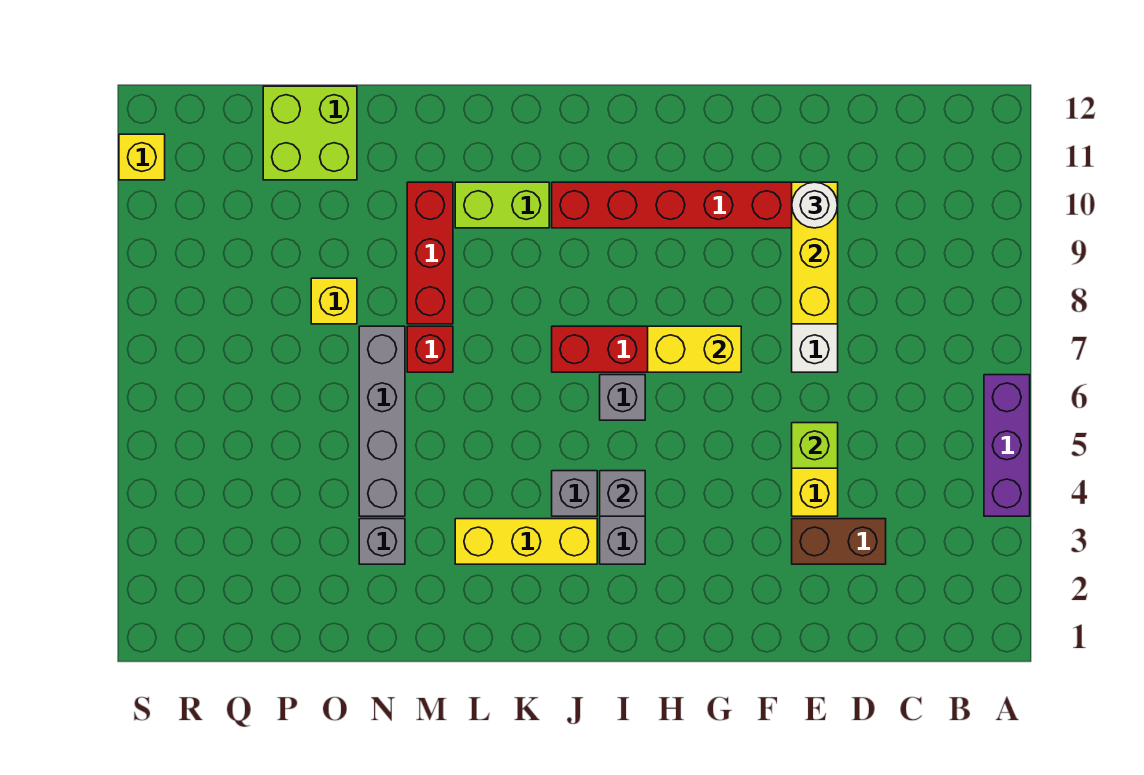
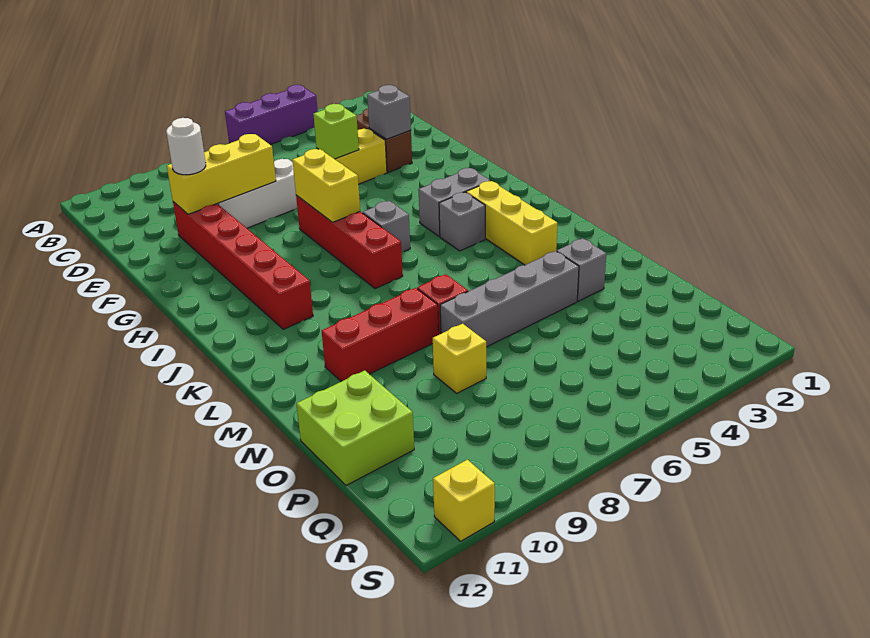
grey 1x1 brick [600,471,645,516] -> grey 1x1 brick moved to [367,85,411,139]
lime 1x2 brick [455,182,549,228] -> none

